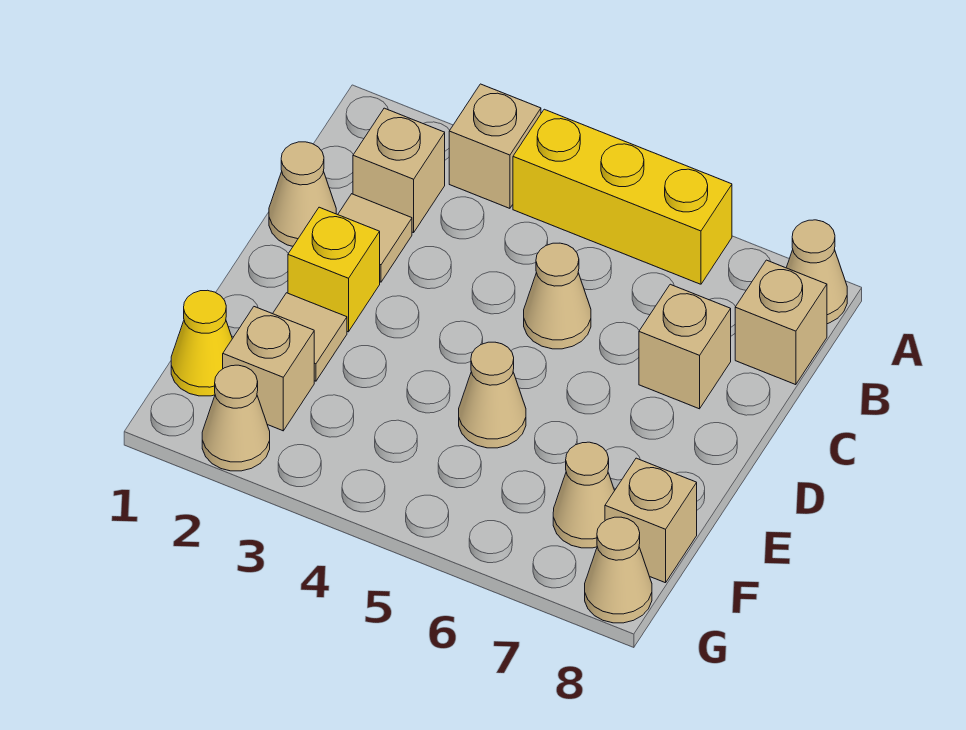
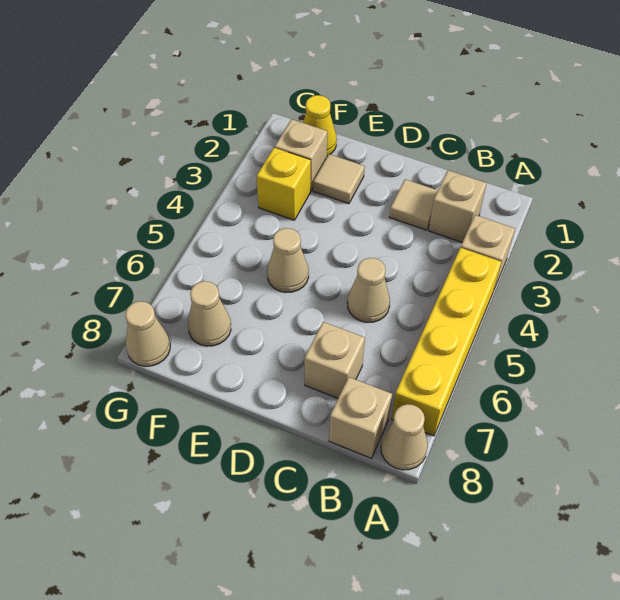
yellow 1x3 brick [513,109,732,284] -> yellow 1x4 brick [392,248,501,436]
tan 1x1 cone [269,142,336,246] -> none
yellow 1x1 brick [288,207,380,332] -> yellow 1x1 brick moved to [257,148,311,220]
tan 1x1 brick [605,458,697,583] -> none
tan 1x1 cone [202,365,270,471] -> none

